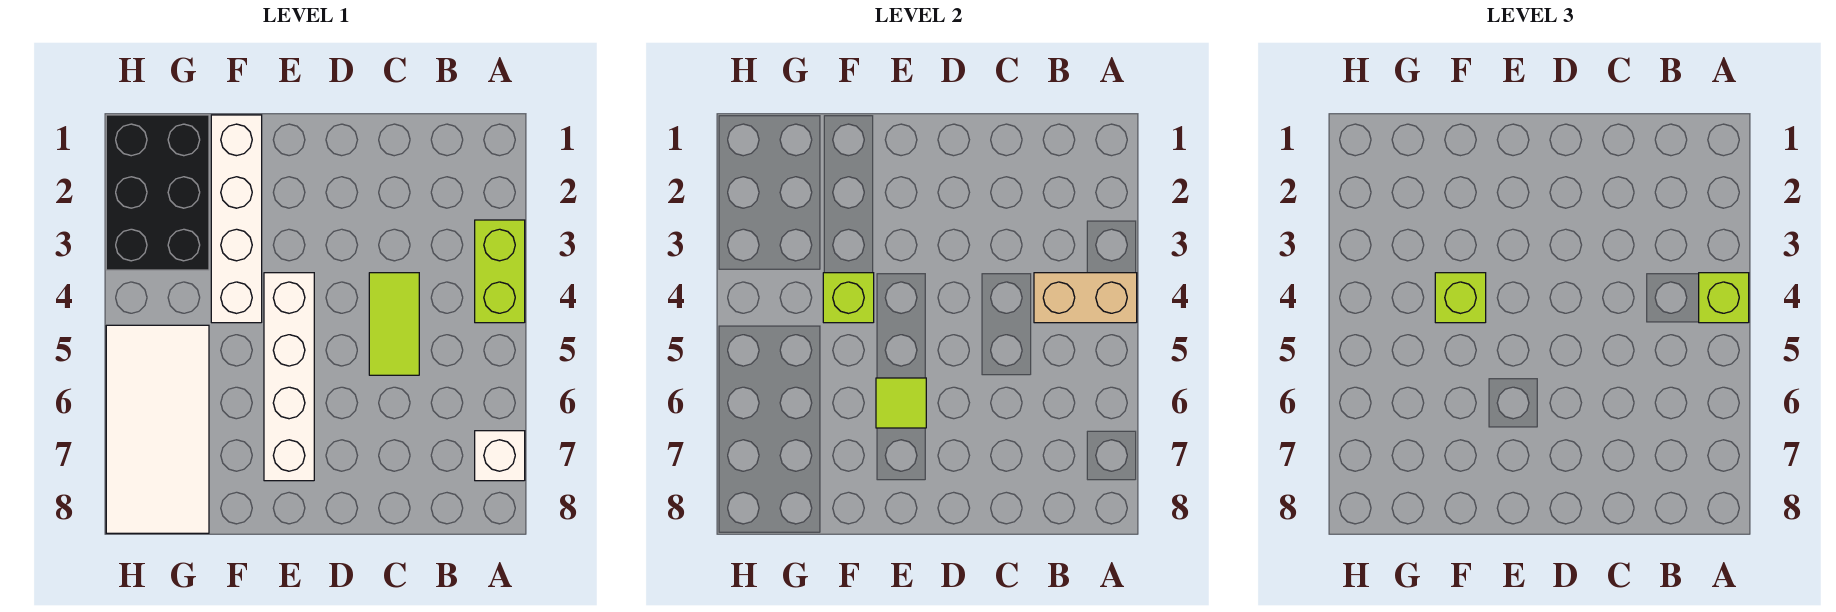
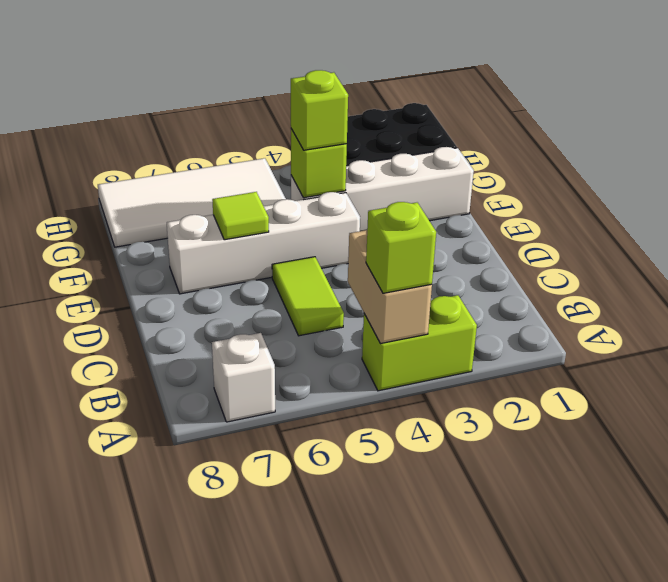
lime 1x2 tile [369,273,419,375] -> lime 1x2 tile turned to [272,257,344,336]

